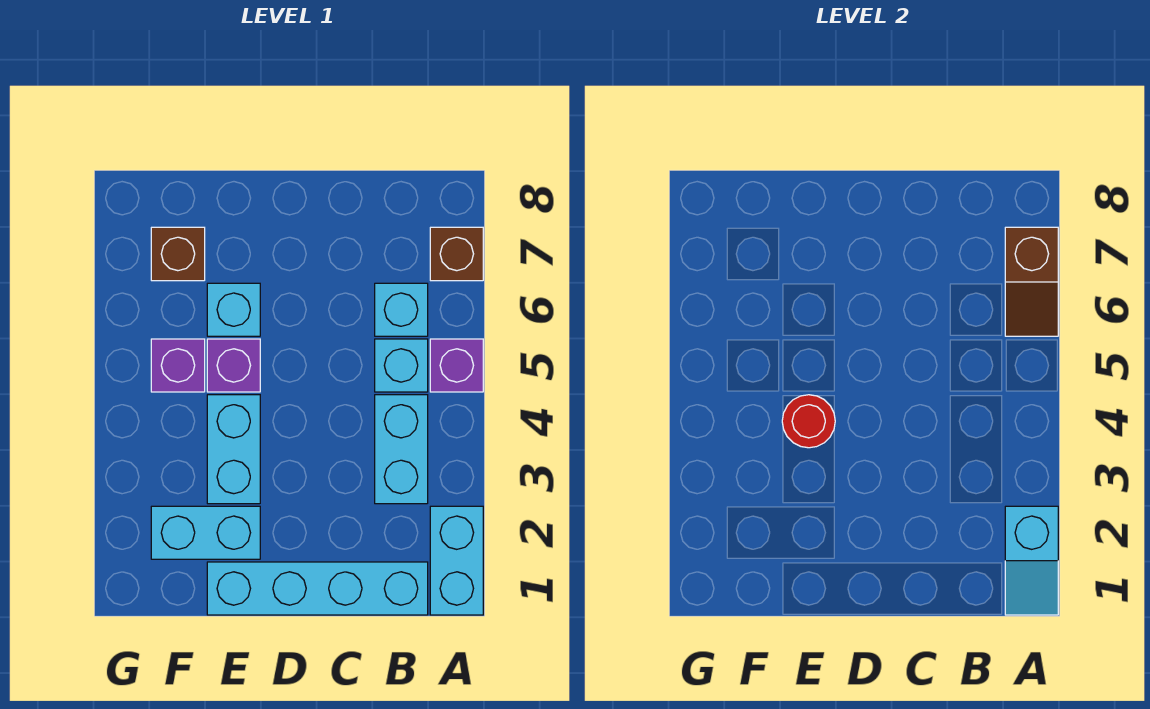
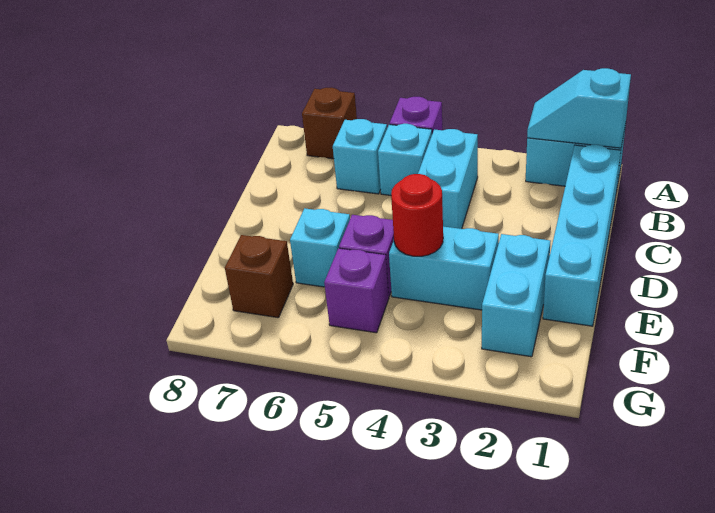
cyan 1x2 slope [1005,506,1058,615] -> cyan 1x2 slope turned to [527,68,631,148]
brown 1x2 slope [1005,227,1058,336] -> none
cyan 1x2 brick [375,395,428,504] -> cyan 1x2 brick turned to [418,129,478,229]

